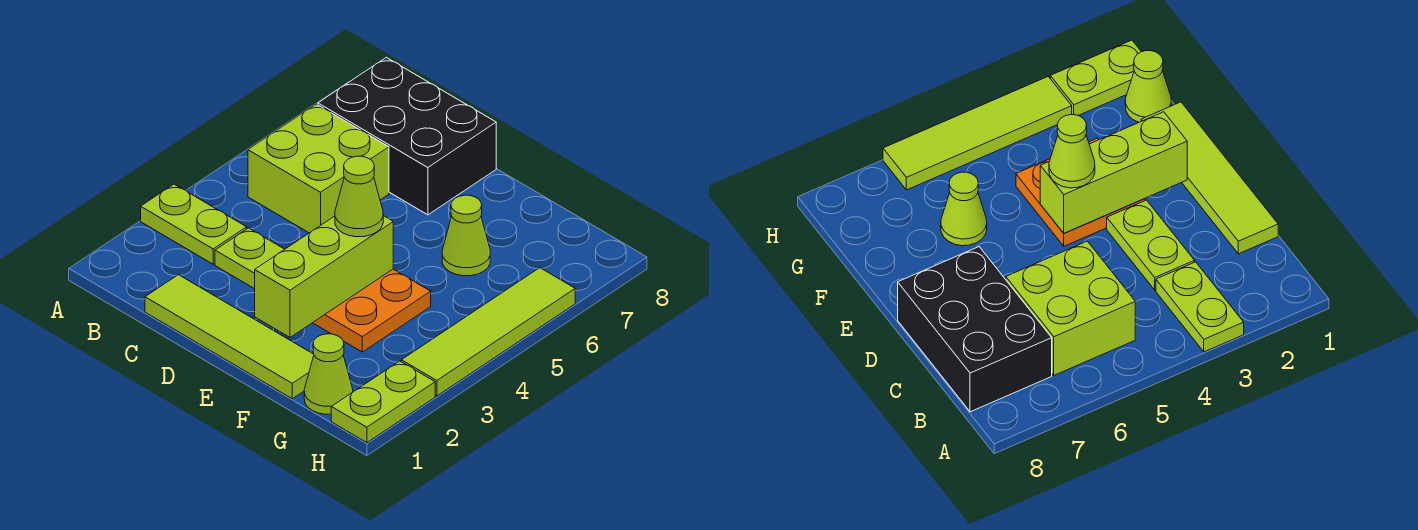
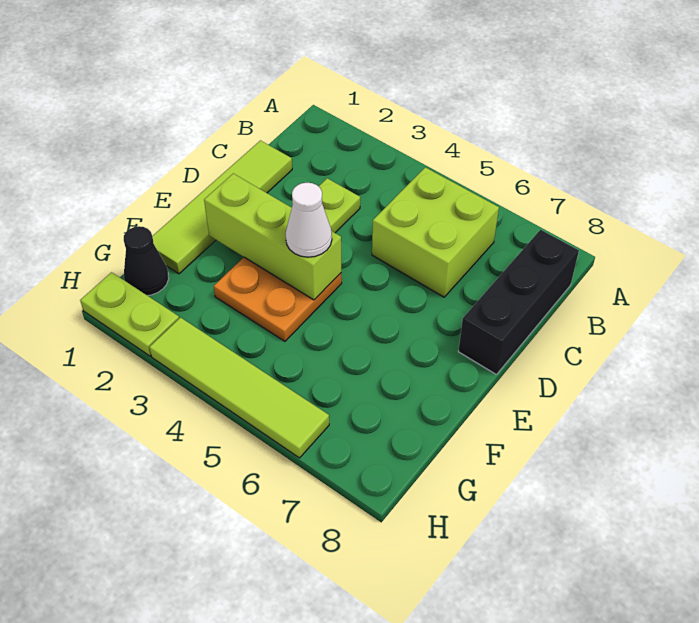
lime 1x2 plate [141,184,247,264] -> none
black 2x3 brick [318,58,496,215] -> black 1x3 brick [458,230,579,375]
lime 1x1 cone [335,156,383,237] -> white 1x1 cone [286,183,332,257]
lime 1x1 cone [442,195,490,276] -> none
lime 1x1 cone [304,334,353,414] -> black 1x1 cone [124,226,169,296]

